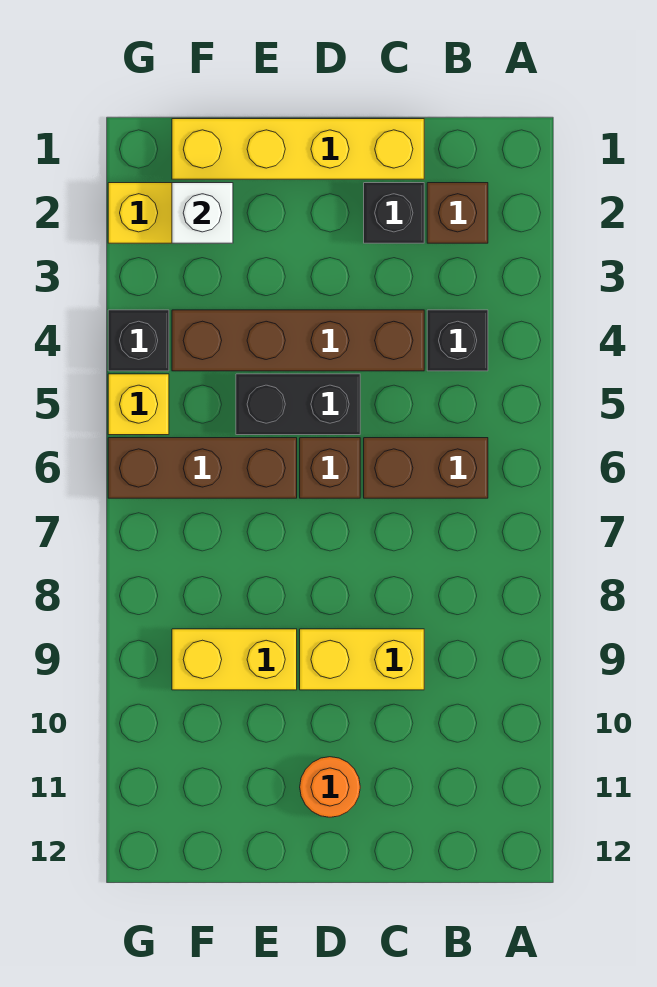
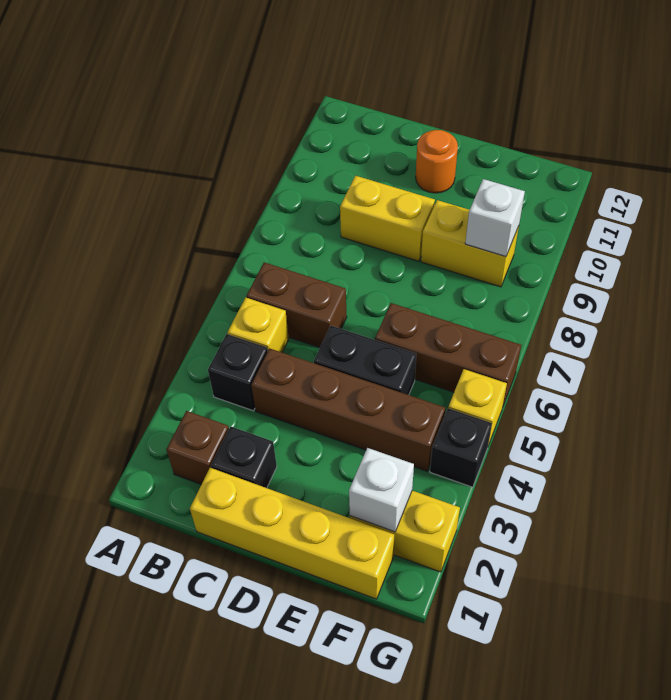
none -> yellow 1x1 brick [228,298,289,352]
brown 1x1 brick [300,438,360,498] -> none
none -> white 1x1 brick [465,179,525,257]

